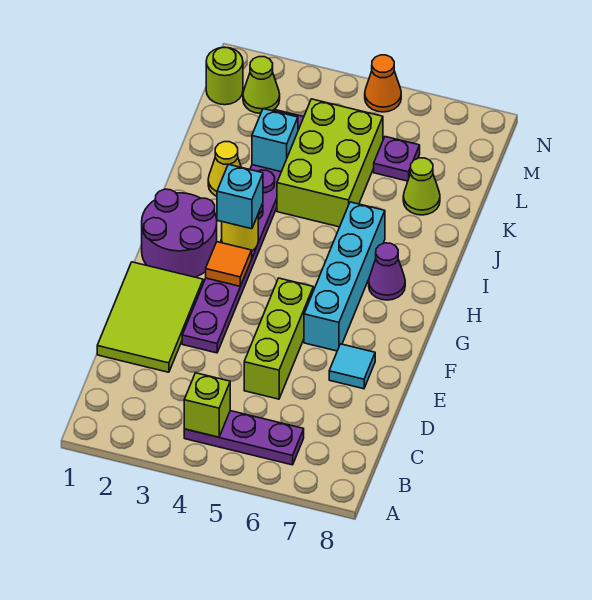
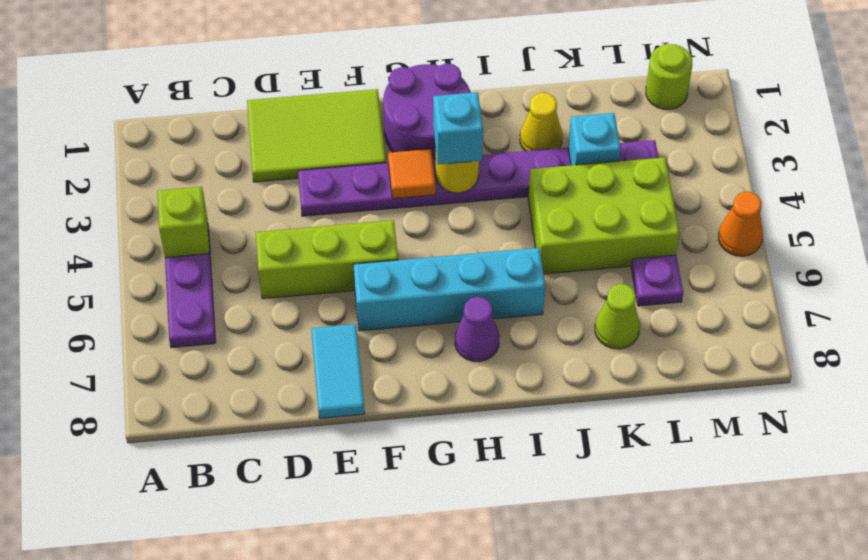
cyan 1x1 tile [329,344,375,389] -> cyan 1x2 tile [311,324,365,418]
lime 1x1 cone [243,57,280,114] -> none

